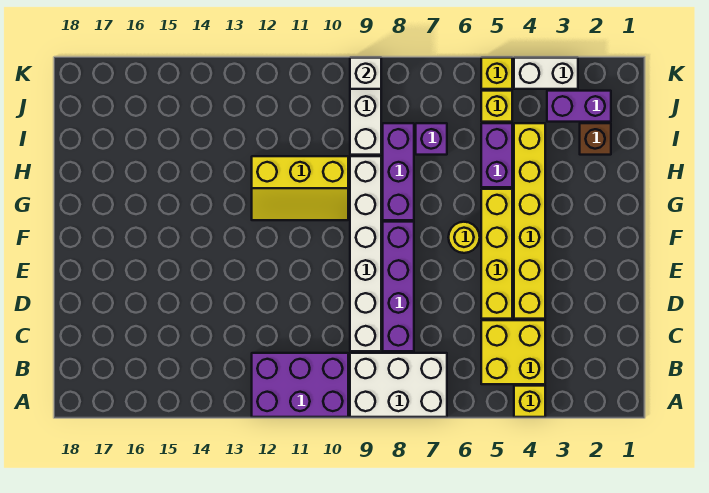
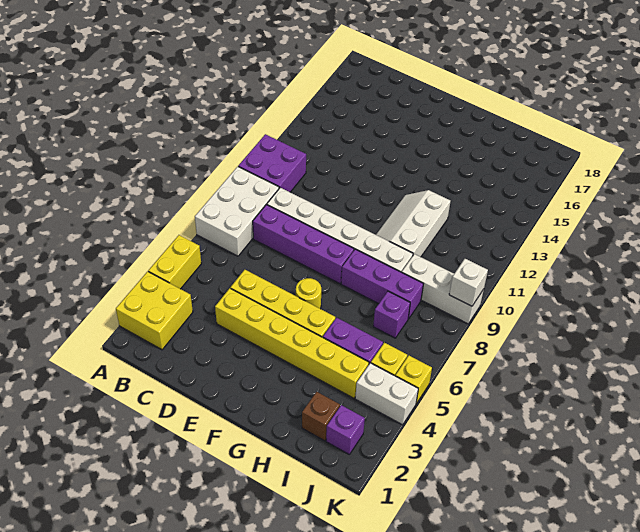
yellow 1x1 brick [514,386,545,417] -> yellow 1x2 brick [148,235,201,289]
purple 2x3 brick [252,353,348,417] -> purple 2x2 brick [238,134,306,192]
yellow 2x2 brick [481,320,545,384] -> yellow 2x2 brick moved to [116,271,193,350]
yellow 2x3 slope [252,156,348,220] -> white 2x3 slope [376,190,451,257]
purple 1x2 brick [547,91,611,122] -> purple 1x1 brick [326,405,365,454]
white 1x2 brick [514,58,578,89] -> white 1x2 brick turned to [355,363,418,425]

